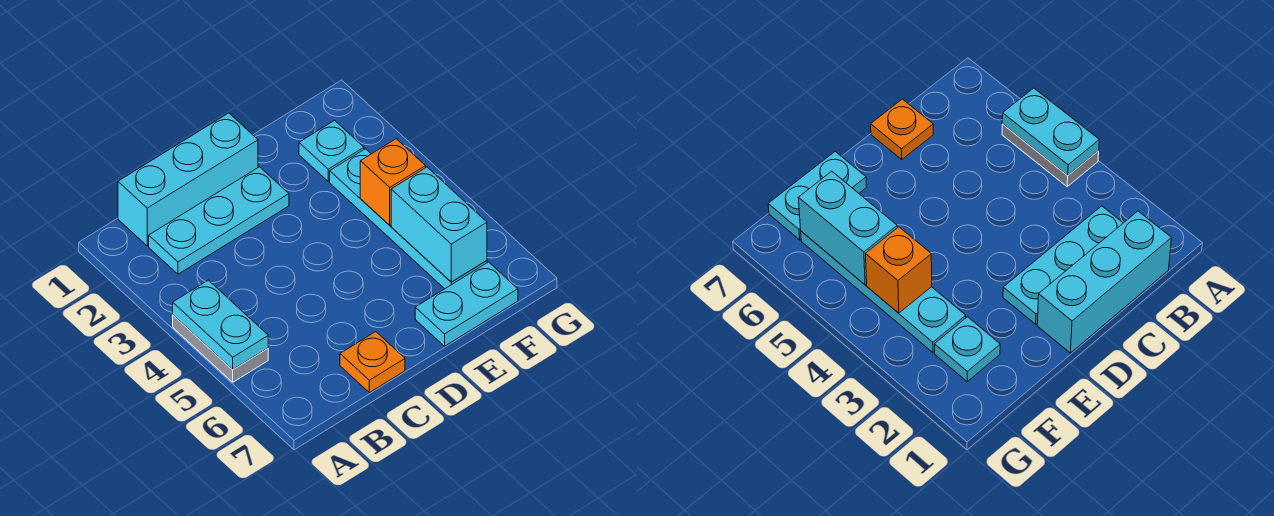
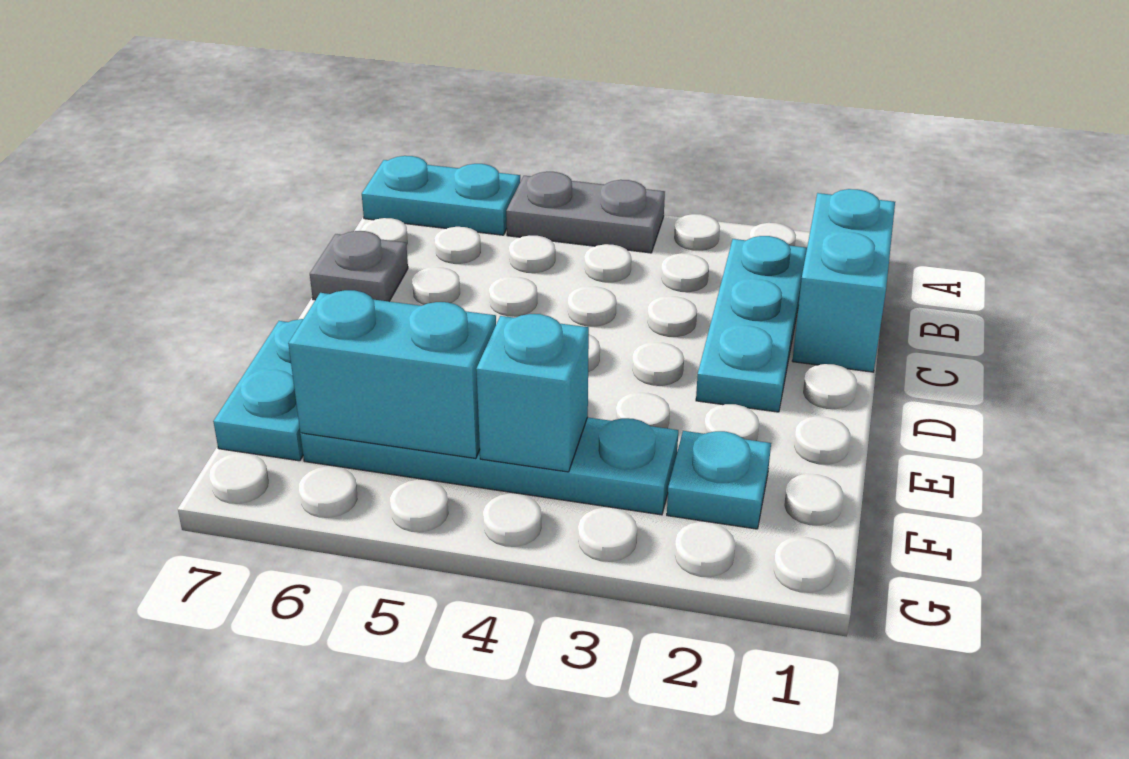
cyan 1x2 plate [173,280,268,370] -> cyan 1x2 plate moved to [362,156,520,235]
cyan 1x3 brick [118,113,258,246] -> cyan 1x2 brick [792,189,895,372]
orange 1x1 plate [340,332,405,393] -> grey 1x1 plate [310,231,408,301]
orange 1x1 brick [360,139,426,225] -> cyan 1x1 brick [476,314,589,472]

